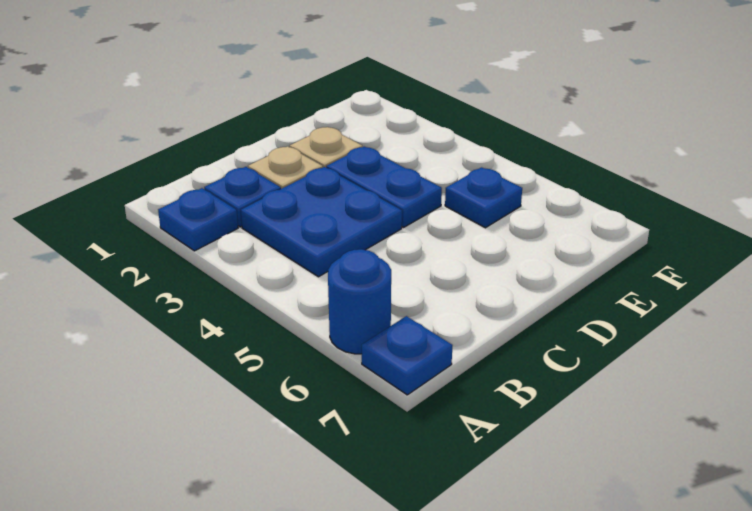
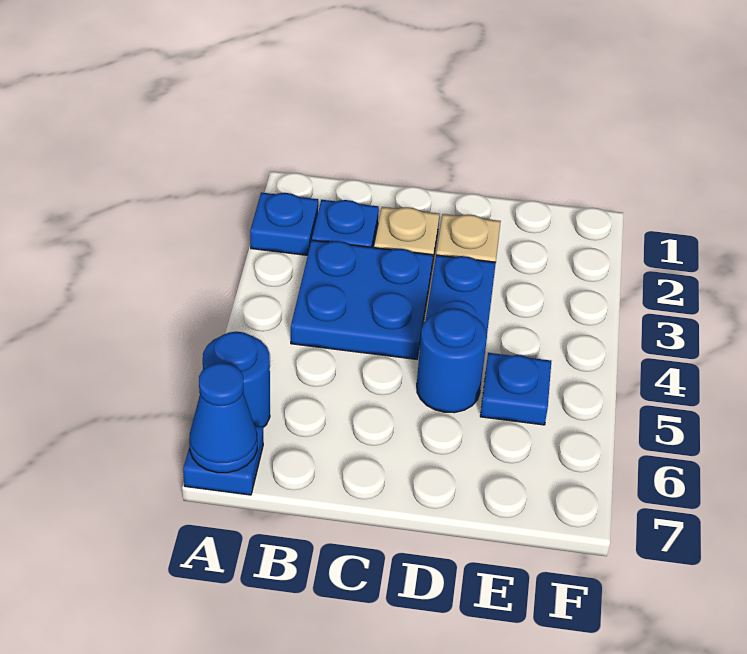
none -> blue 1x1 cone [189,363,257,473]
none -> blue 1x1 round brick [417,308,487,413]

